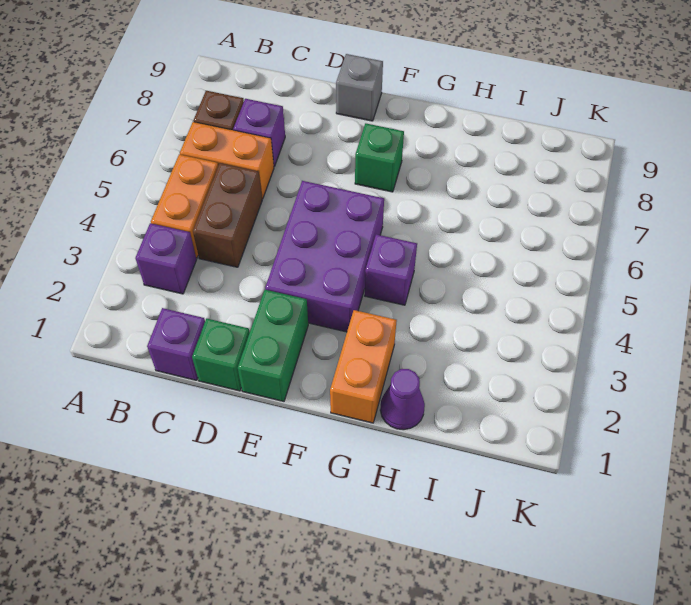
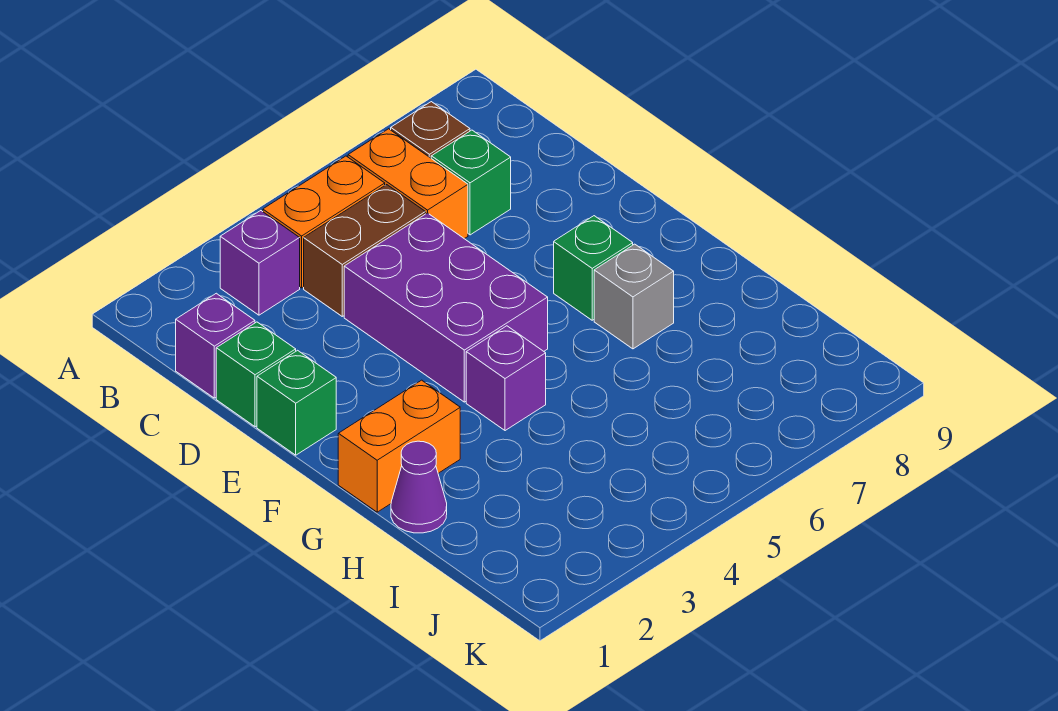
purple 1x1 brick [233,99,285,166] -> green 1x1 brick [431,130,511,235]
green 1x2 brick [238,290,308,401] -> green 1x1 brick [257,350,336,455]
purple 2x3 brick [265,181,384,332] -> purple 2x3 brick turned to [344,213,548,402]
grey 1x1 brick [336,54,383,121] -> grey 1x1 brick moved to [594,244,674,349]

